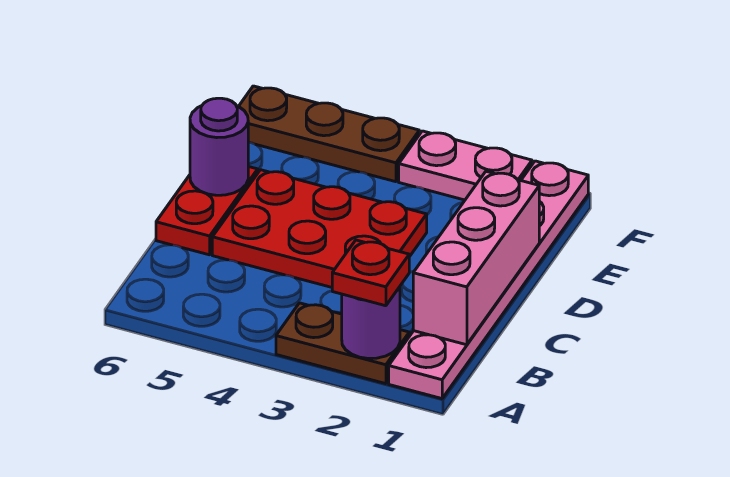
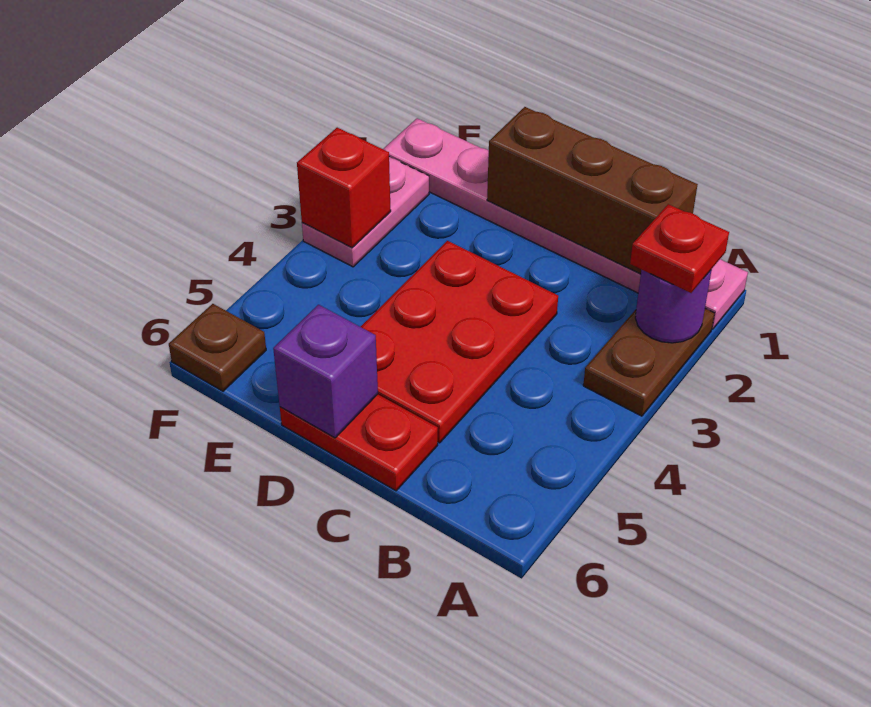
pink 1x3 brick [413,171,539,345] -> brown 1x3 brick [487,107,698,274]
purple 1x1 round brick [190,98,248,195] -> purple 1x1 brick [273,305,378,438]
none -> red 1x1 brick [297,128,391,248]
brown 1x3 plate [239,86,419,182] -> brown 1x1 plate [169,304,266,391]

